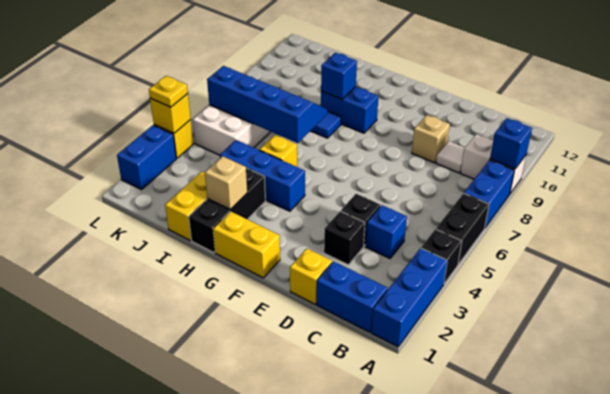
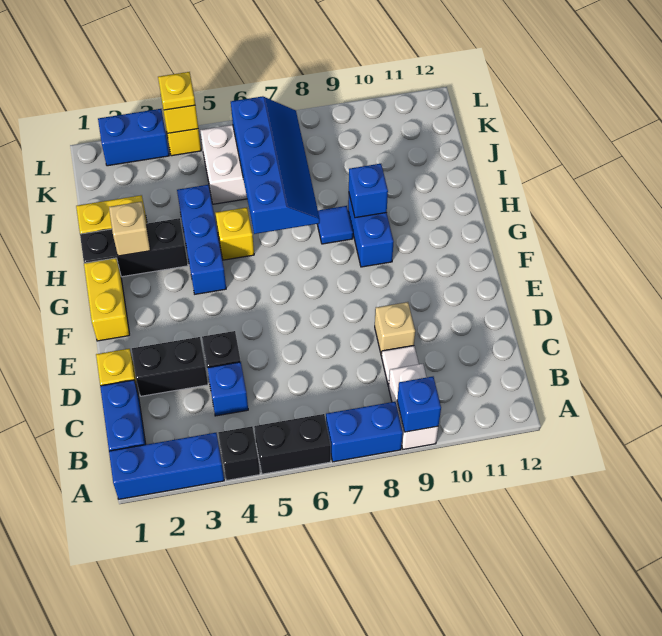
black 1x1 brick [324,211,365,265] -> black 1x2 brick [132,337,208,396]

